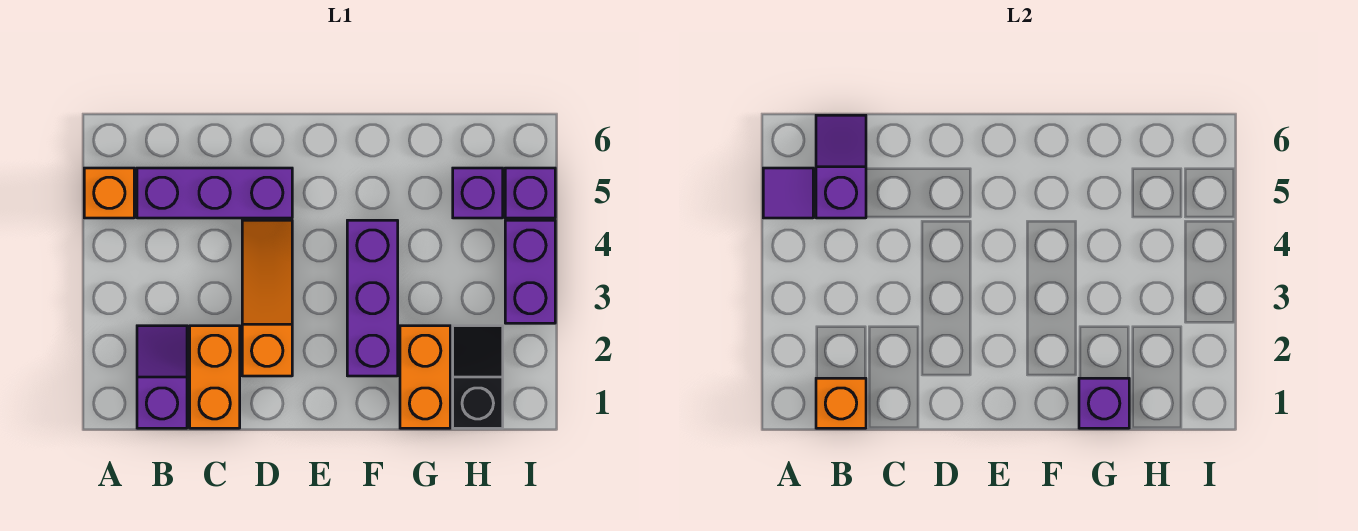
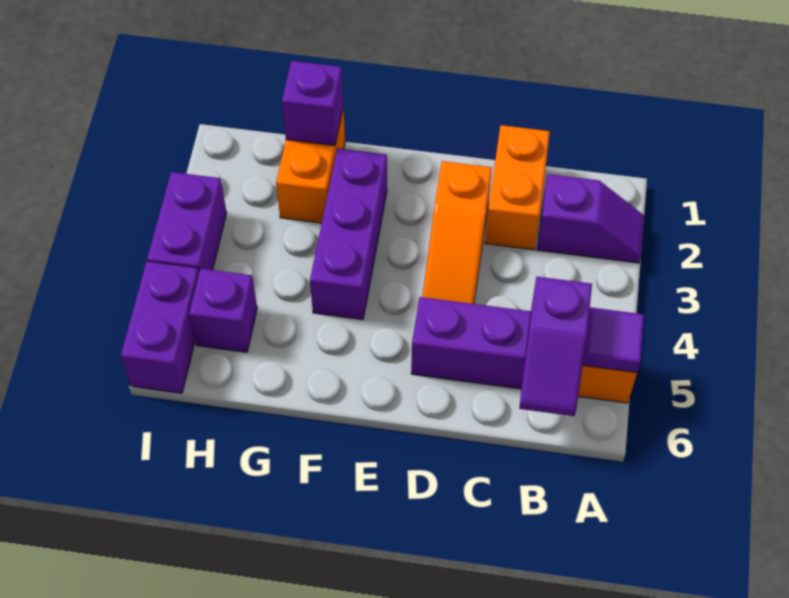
purple 1x2 slope [137,326,187,428] -> purple 1x2 slope turned to [537,174,644,263]
orange 1x1 brick [816,378,866,428] -> none
black 1x2 slope [453,326,503,428] -> none
purple 1x1 brick [505,168,555,218] -> purple 1x2 brick [121,262,199,393]

